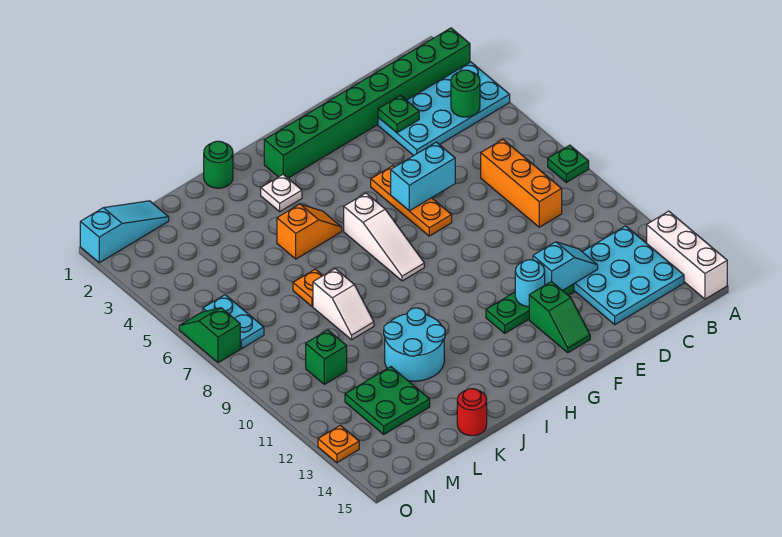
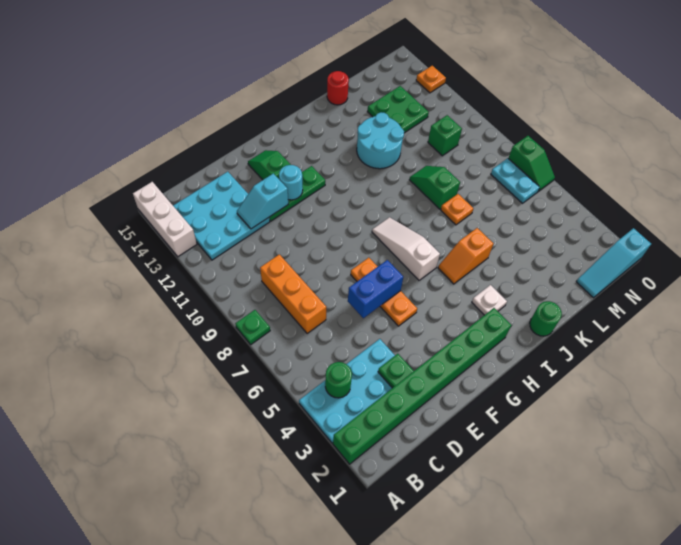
cyan 1x2 brick [391,142,455,211] -> blue 1x2 brick [348,260,403,318]
white 1x2 slope [313,269,374,340] -> green 1x2 slope [409,166,460,209]

